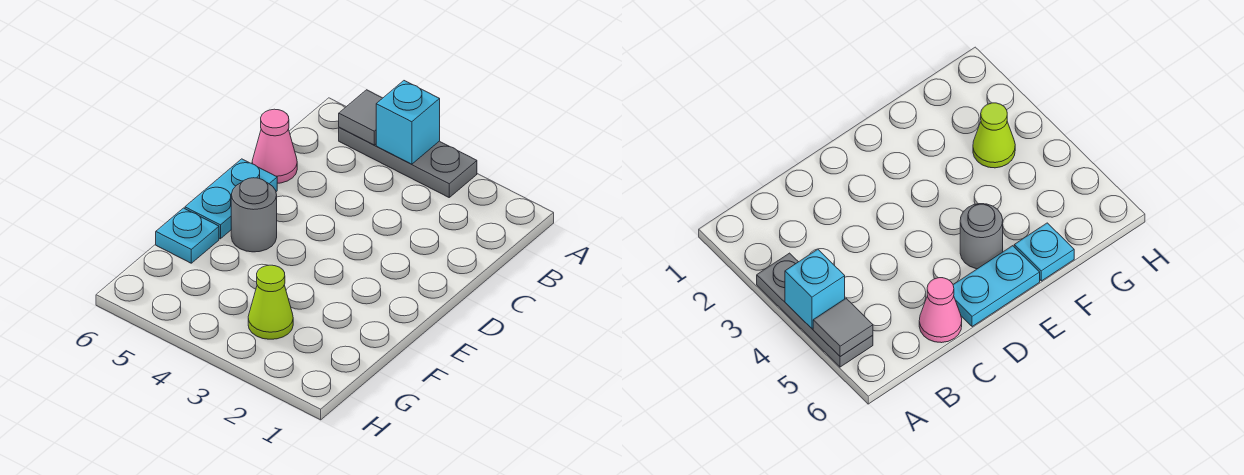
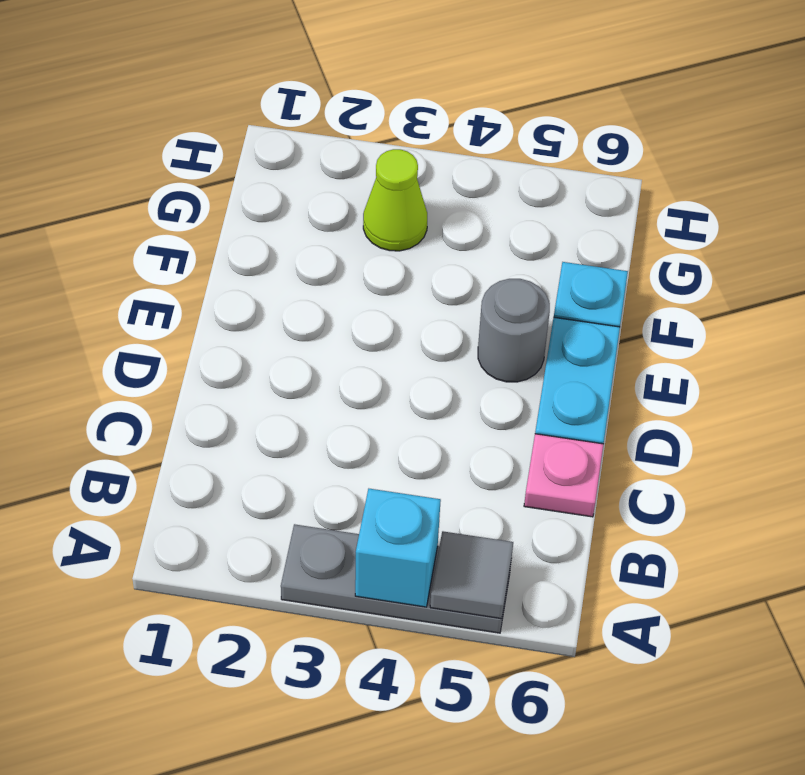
pink 1x1 cone [252,109,297,183] -> pink 1x1 plate [524,434,603,517]

